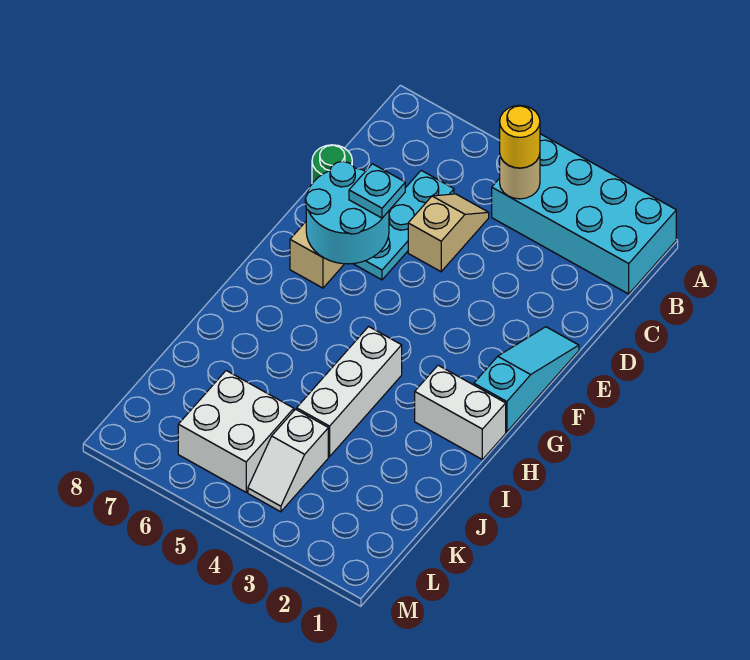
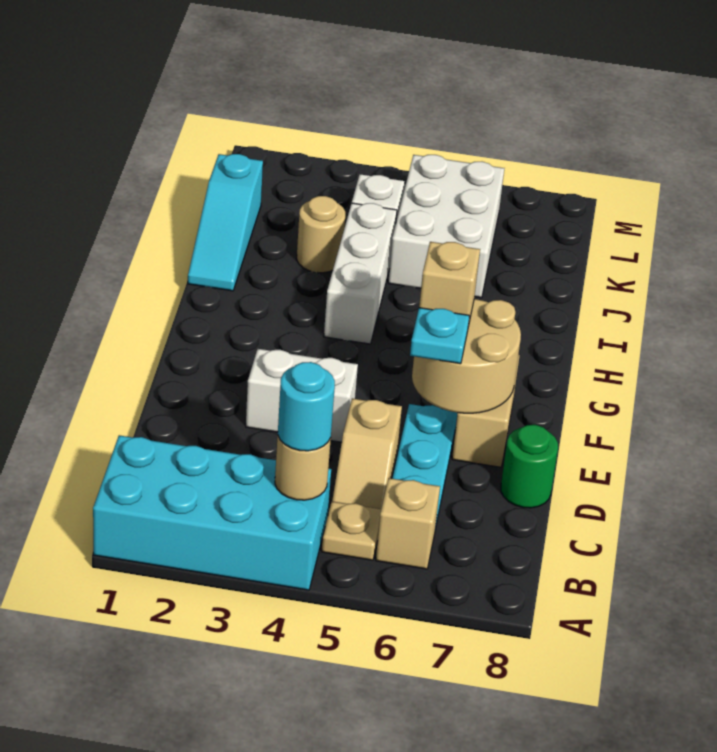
yellow 1x1 round brick [500,105,540,168] -> cyan 1x1 round brick [278,362,335,451]
none -> tan 1x1 plate [322,501,381,560]
none -> tan 1x1 brick [376,478,440,569]
cyan 1x3 slope [474,327,579,432] -> cyan 1x3 slope moved to [188,154,263,291]
cyan 2x2 round brick [305,161,389,264] -> tan 2x2 round brick [412,299,521,413]
none -> tan 1x1 brick [419,242,480,326]
white 1x2 brick [415,365,506,459] -> white 1x2 brick moved to [246,349,358,442]
none -> tan 1x1 round brick [297,196,345,273]
white 2x2 brick [178,371,294,492] -> white 2x3 brick [388,155,504,298]

